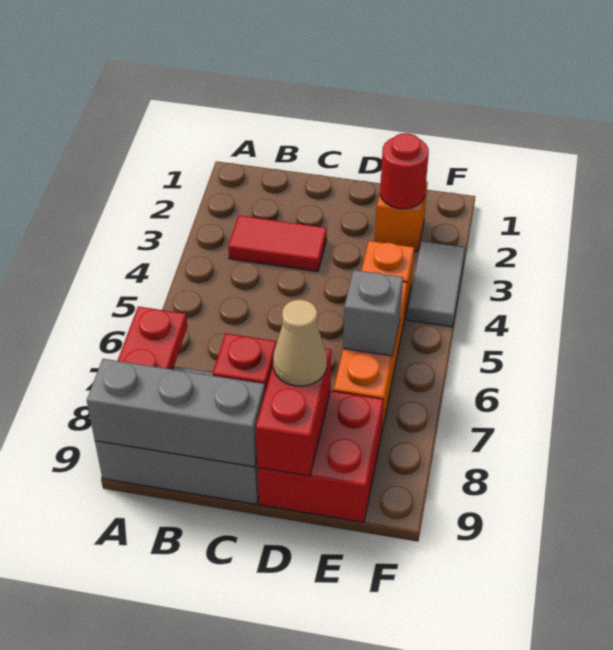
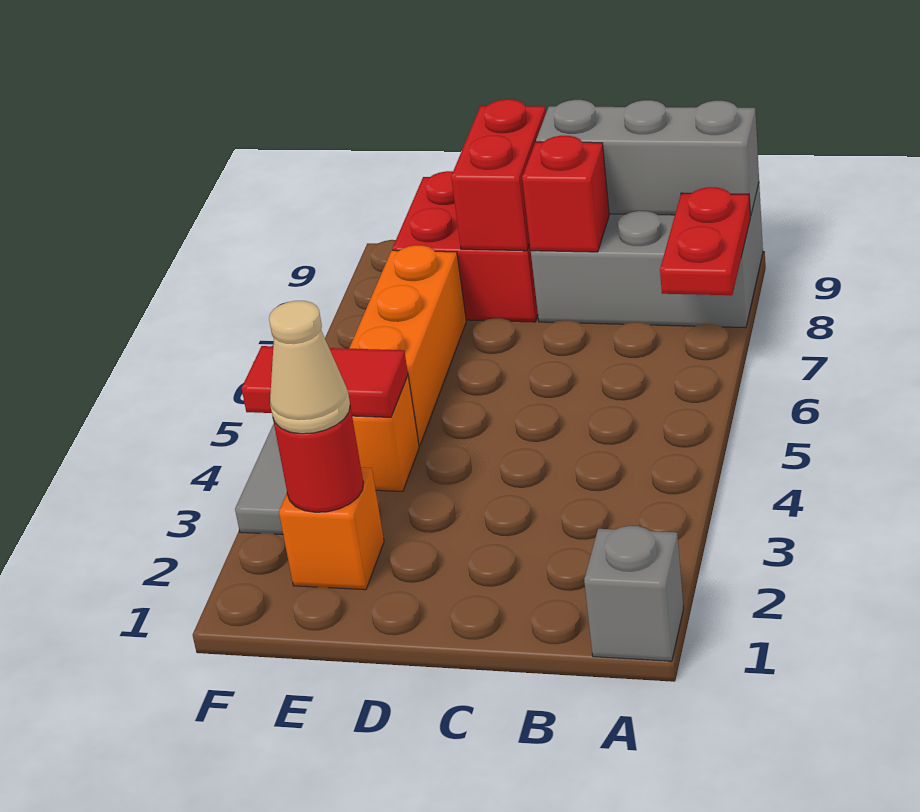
red 1x2 tile [228,216,327,272] -> red 1x2 tile moved to [242,346,408,417]
tan 1x1 cone [273,300,327,386] -> tan 1x1 cone moved to [269,301,350,434]
grey 1x1 brick [343,270,403,356] -> grey 1x1 brick moved to [584,526,684,661]

